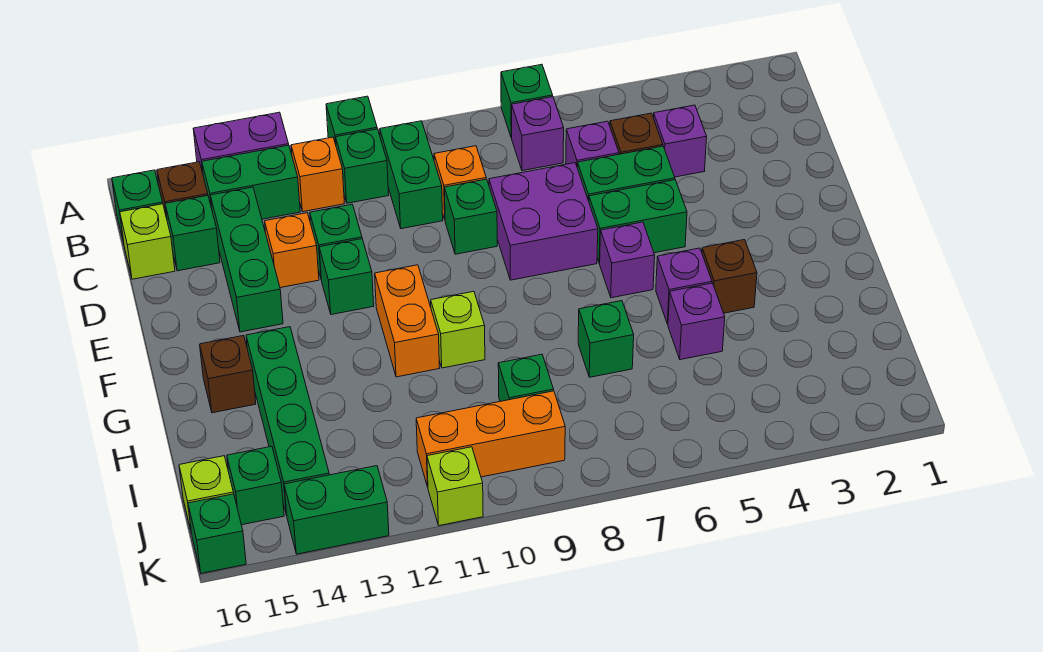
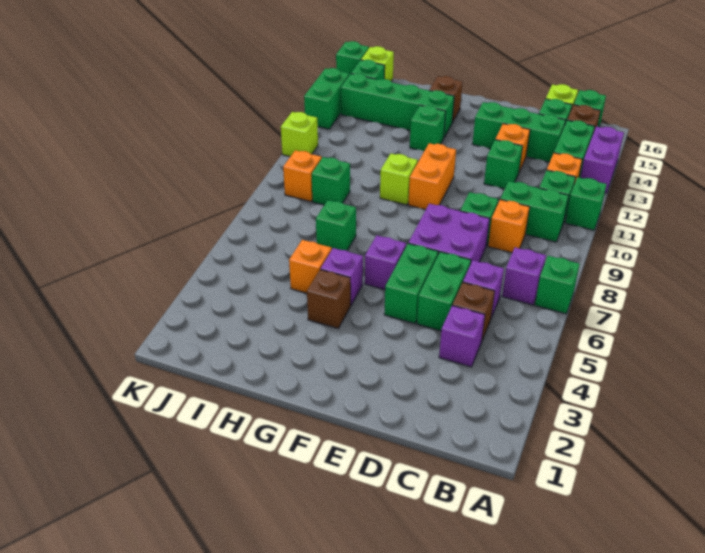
green 1x1 brick [319,239,374,315] -> green 1x1 brick moved to [410,105,446,151]
orange 1x2 brick [375,265,440,377] -> orange 1x2 brick turned to [408,143,456,210]
purple 1x1 brick [668,283,725,360] -> orange 1x1 brick [289,240,332,293]
orange 1x3 brick [416,391,565,487] -> orange 1x1 brick [283,150,322,202]

